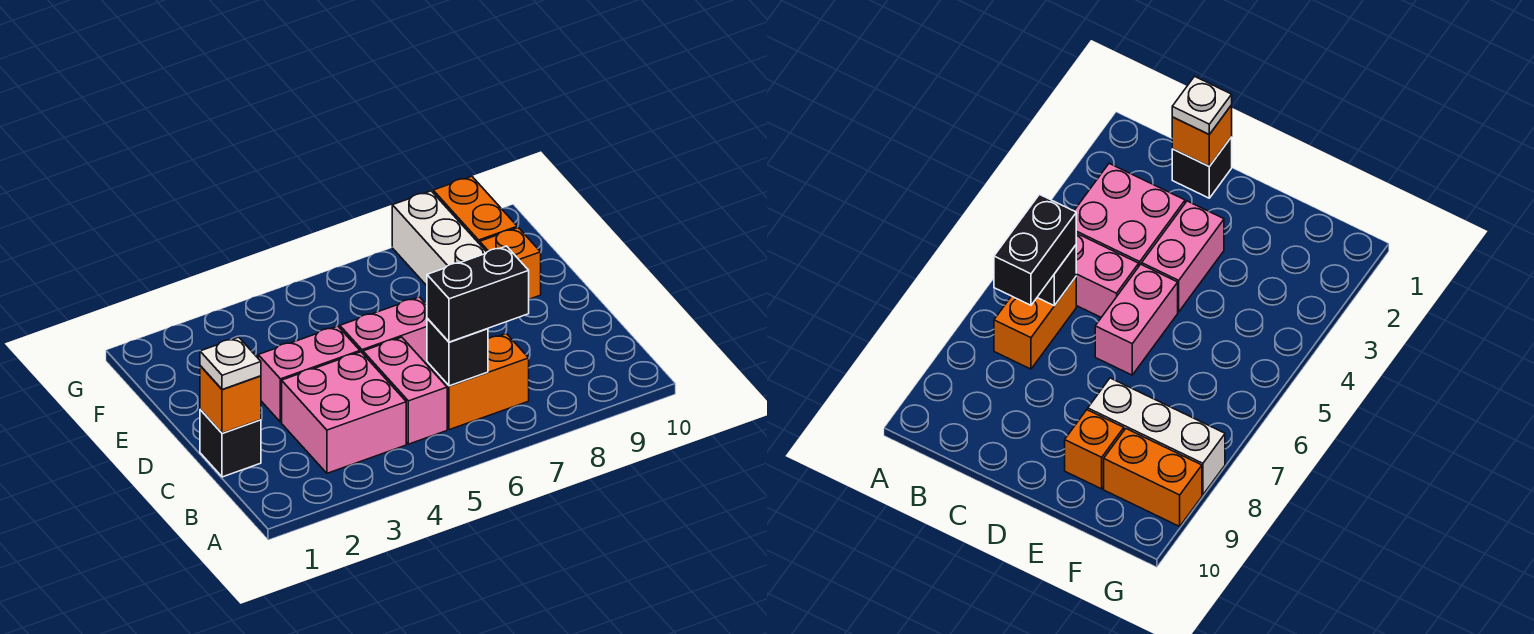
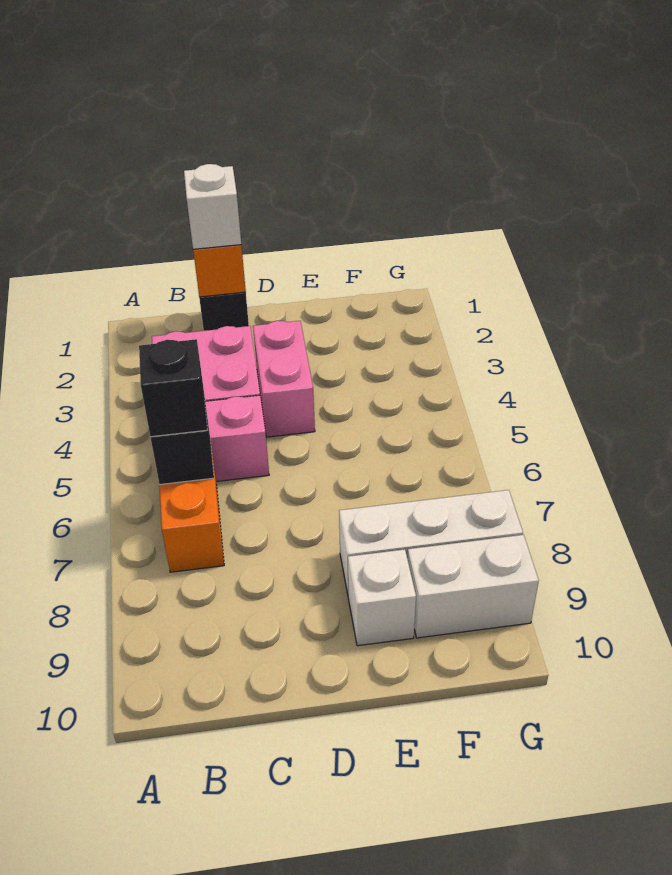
black 1x2 brick [427,246,529,342] -> black 1x1 brick [139,339,208,437]
white 1x1 plate [200,337,261,389] -> white 1x1 brick [184,164,241,249]
pink 1x2 brick [340,297,427,364] -> none
orange 1x1 brick [480,228,541,299] -> white 1x1 brick [348,549,416,646]
orange 1x2 brick [433,176,517,244] -> white 1x2 brick [408,535,539,638]

